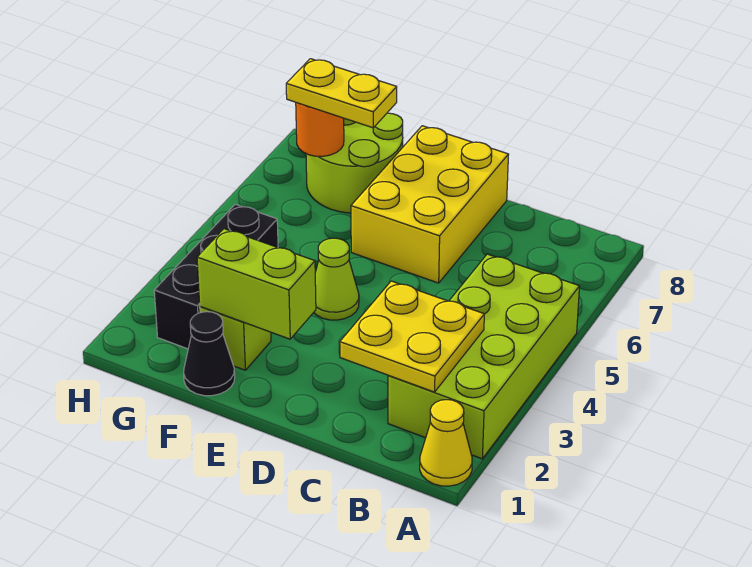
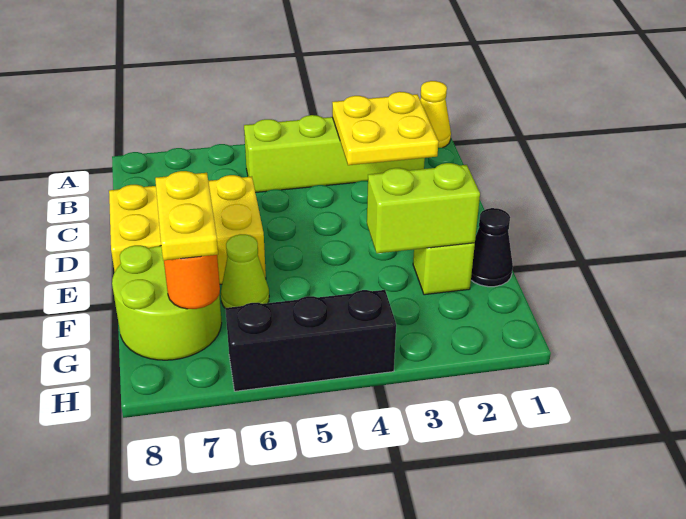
lime 2x4 brick [388,254,580,459] -> lime 1x4 brick [244,115,425,193]
lime 1x2 brick [197,229,316,339] -> lime 1x2 brick turned to [367,163,480,253]
lime 1x1 cone [314,238,359,320] -> lime 1x1 cone moved to [221,234,269,308]
black 1x3 brick [154,204,278,349] -> black 1x3 brick moved to [225,290,396,391]

